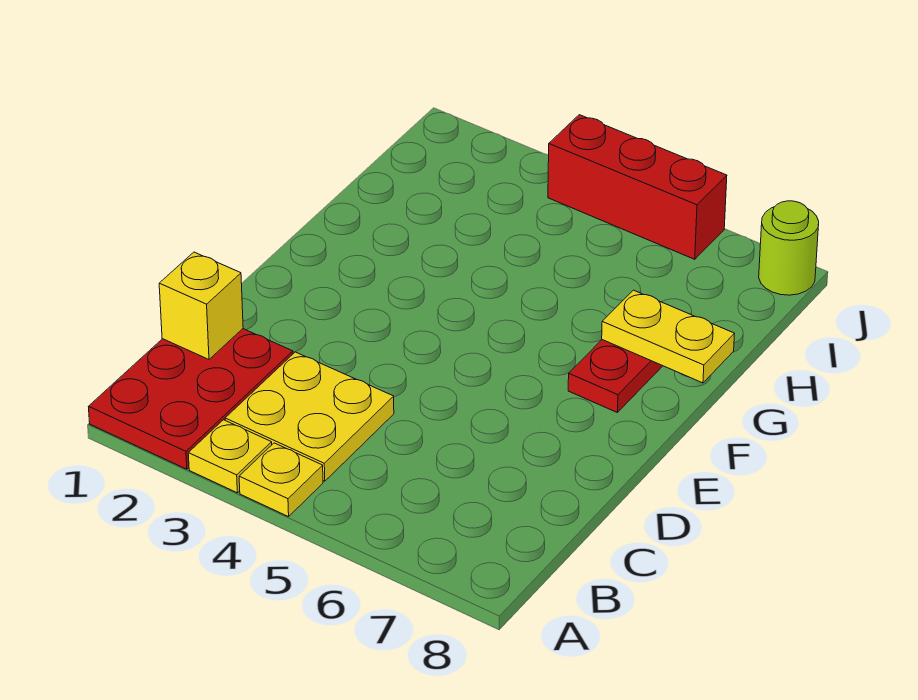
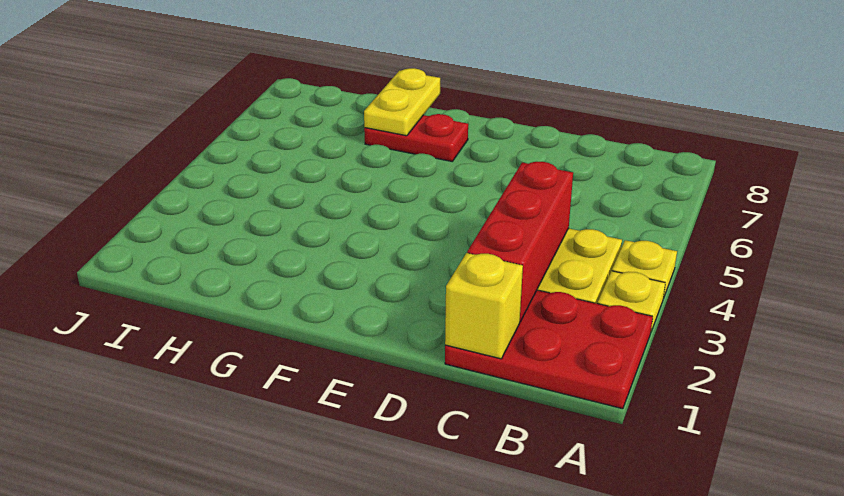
red 1x3 brick [548,115,727,259] -> red 1x3 brick moved to [467,162,573,322]
lime 1x1 round brick [759,201,819,295] -> none

